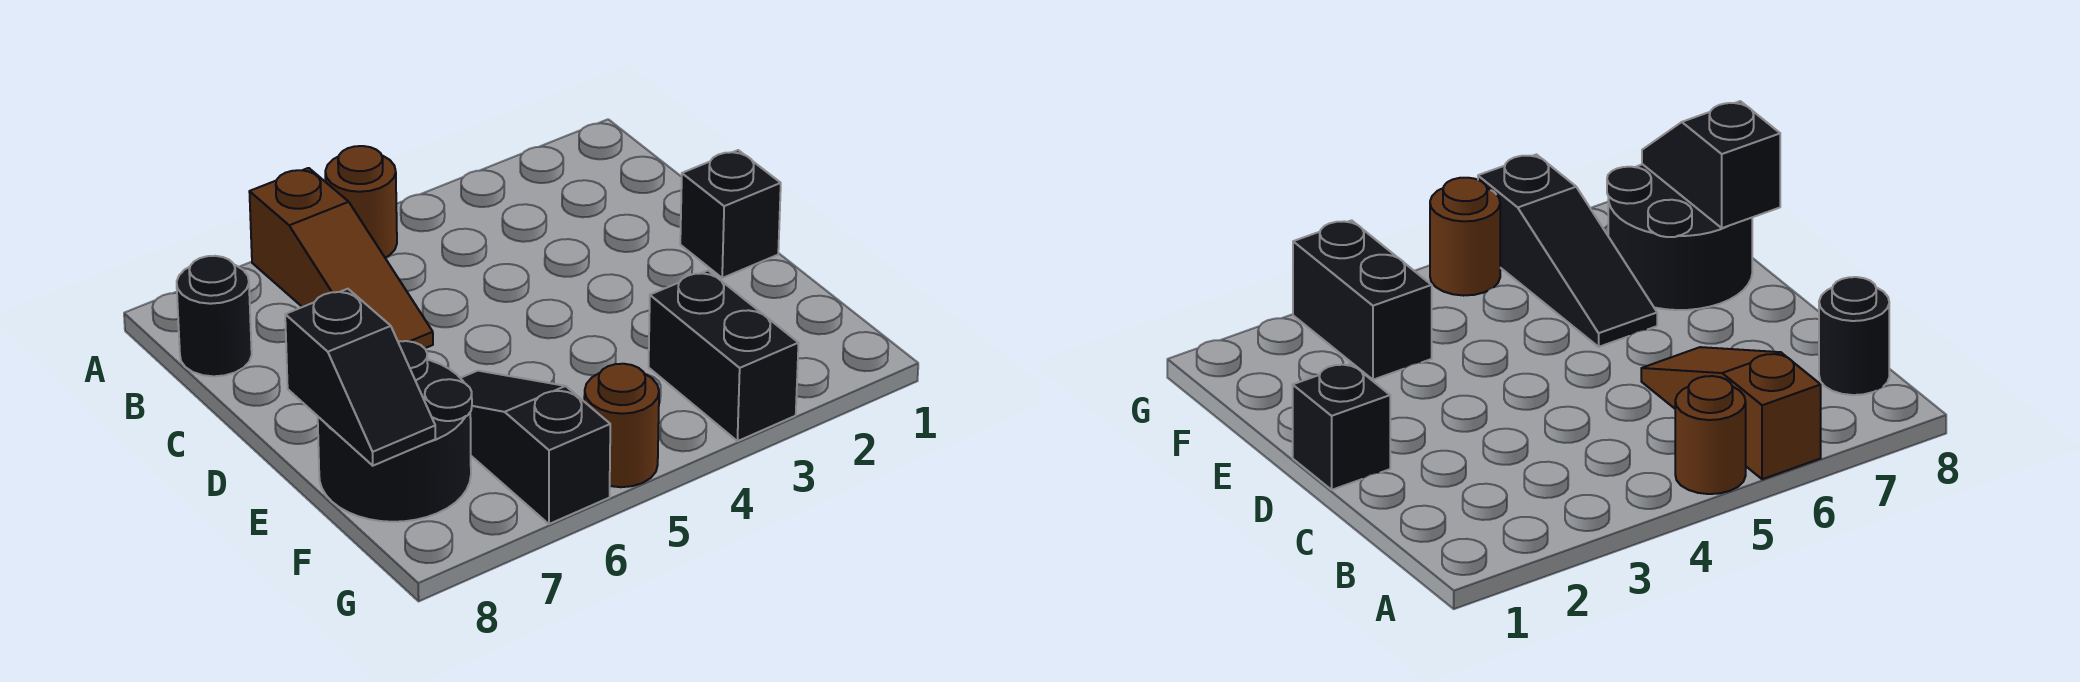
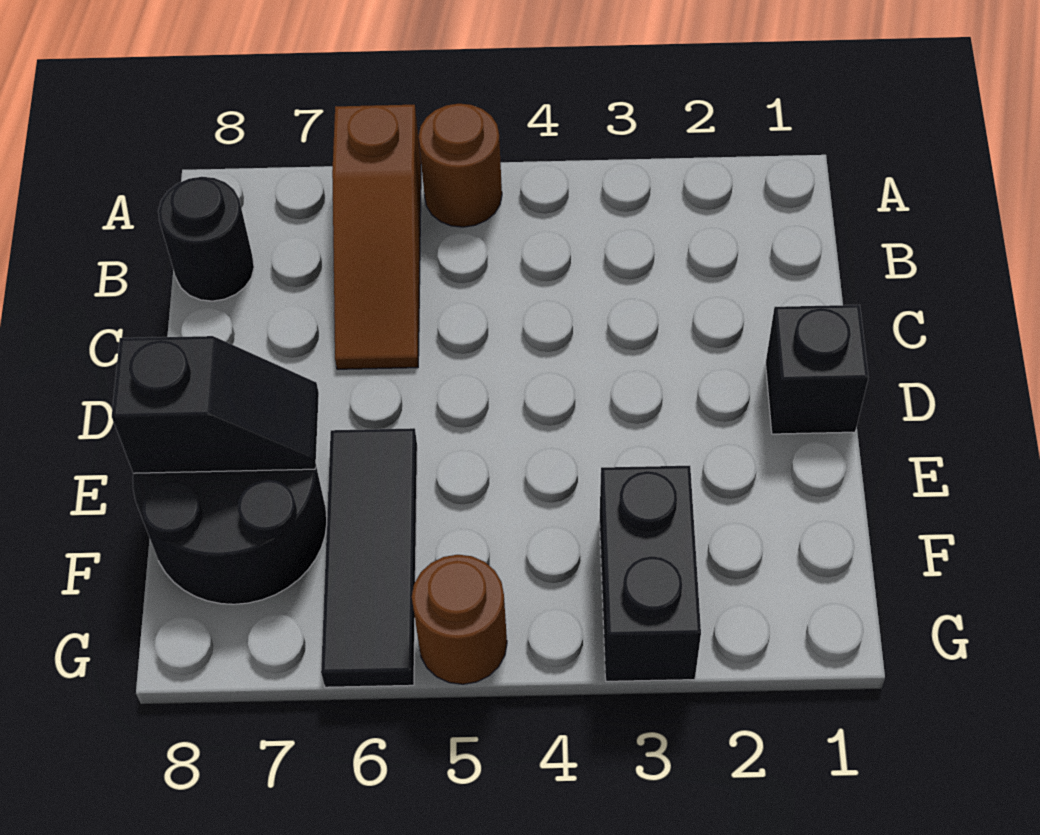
black 1x3 slope [461,371,610,524] -> black 1x3 tile [321,428,417,687]
black 1x2 slope [285,289,436,466] -> black 1x2 slope turned to [112,336,319,473]

